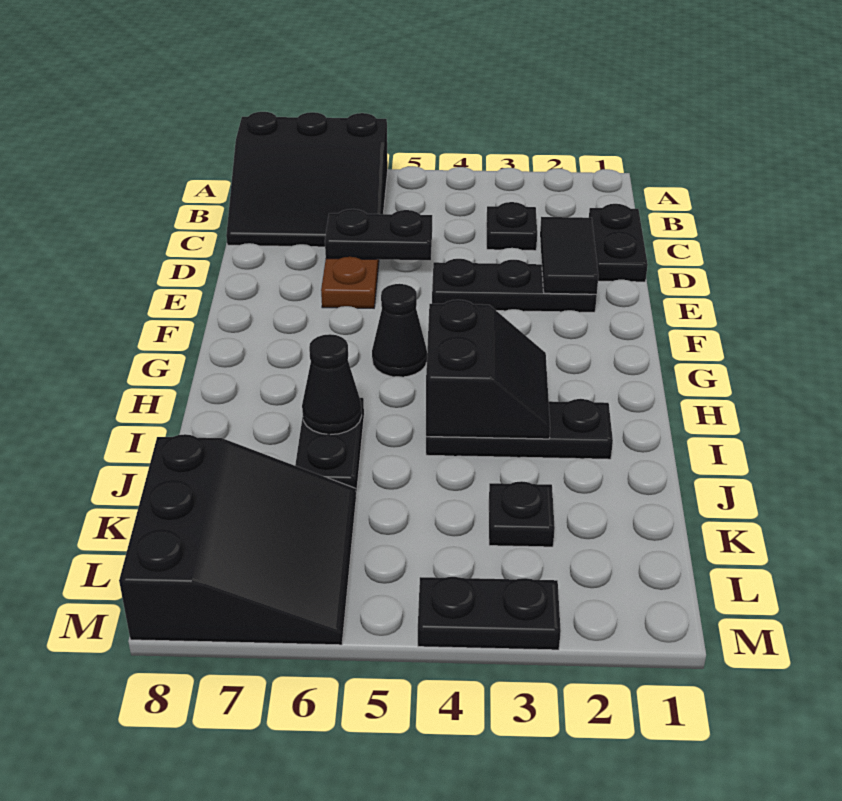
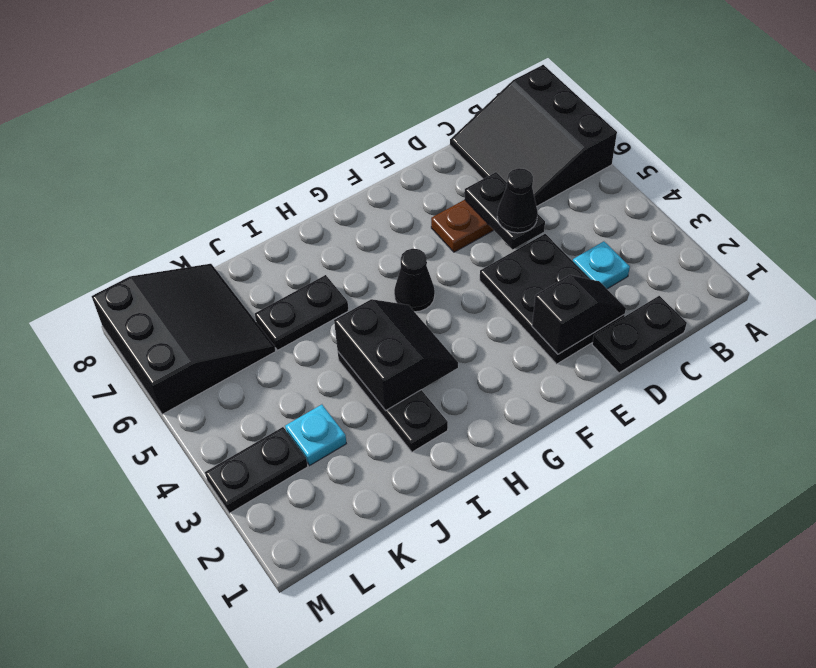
black 1x1 plate [486,202,537,251] -> cyan 1x1 plate [573,241,630,289]
black 1x2 tile [540,217,598,294] -> black 1x2 slope [532,275,626,354]
black 1x3 plate [432,259,597,312] -> black 2x3 plate [480,234,625,364]
black 2x2 slope [426,300,550,439] -> black 2x2 slope turned to [334,299,458,410]
black 1x1 cone [302,334,362,435] -> black 1x1 cone moved to [497,168,538,233]
black 1x1 plate [489,481,555,547] -> cyan 1x1 plate [285,405,346,465]
black 3x3 slope [119,434,356,645] -> black 3x3 slope turned to [92,264,276,414]
black 1x2 plate [418,577,561,650] -> black 1x2 plate turned to [205,427,308,513]

